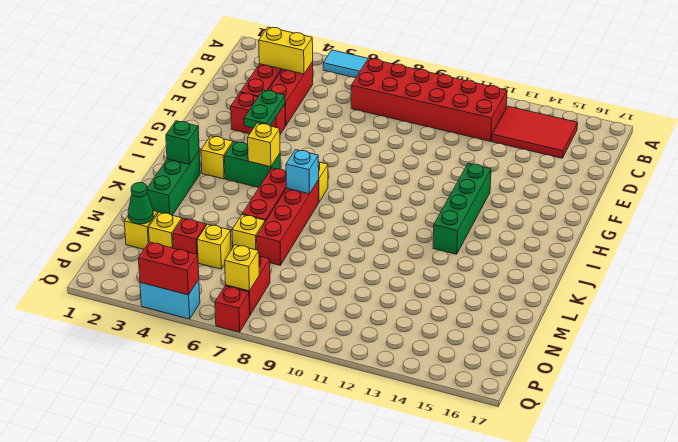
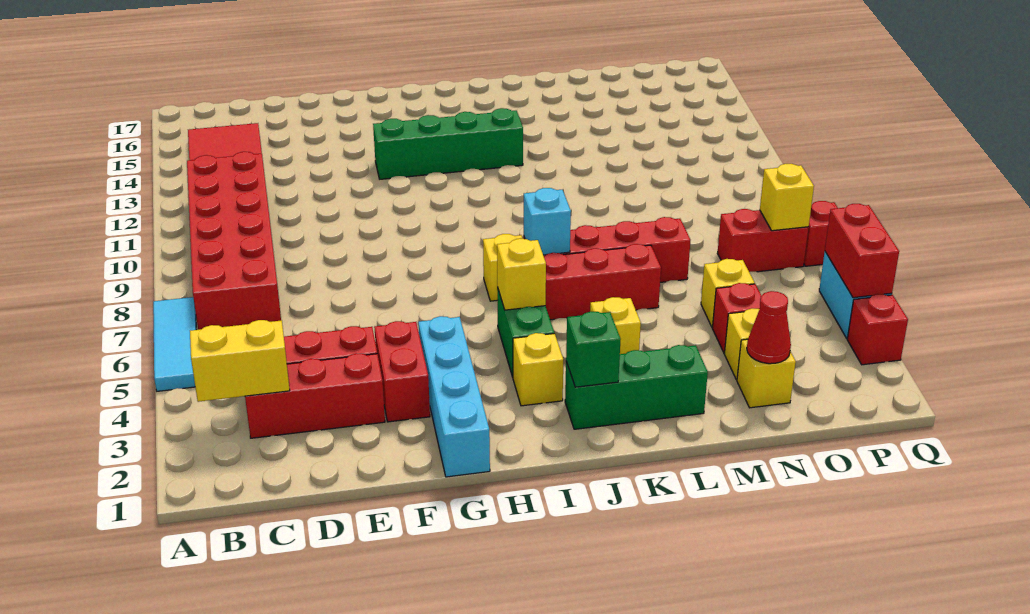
yellow 1x2 brick [259,27,313,74] -> yellow 1x2 brick turned to [190,320,290,402]
green 1x2 plate [244,90,285,128] -> none
none -> cyan 1x4 brick [418,316,490,477]
yellow 1x1 brick [232,215,265,250] -> yellow 1x1 brick moved to [590,297,641,354]
green 1x1 cone [128,183,153,224] -> red 1x1 cone [747,291,791,364]
none -> red 1x1 brick [847,294,908,365]

